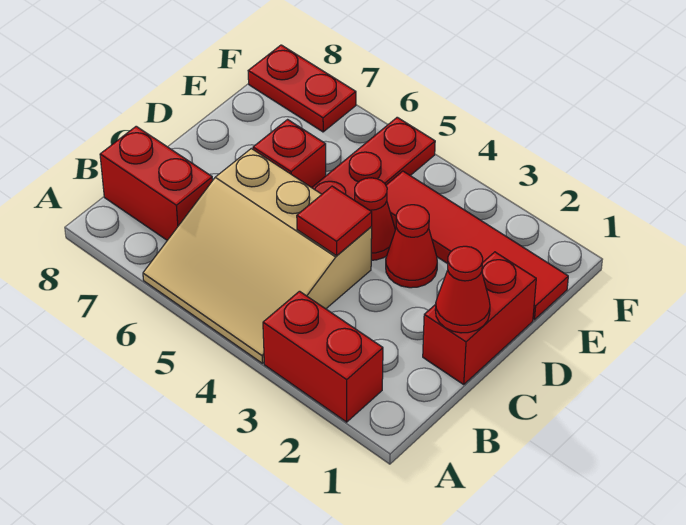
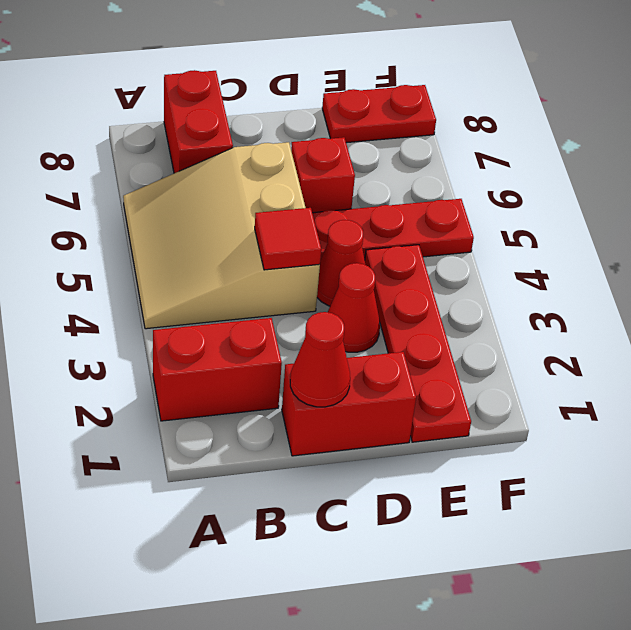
red 1x2 brick [263,291,383,422] -> red 1x2 brick turned to [153,318,282,421]
red 1x4 tile [386,171,568,320] -> red 1x4 plate [365,245,471,442]
red 1x2 plate [248,45,356,132] -> red 1x2 plate turned to [322,85,436,143]

